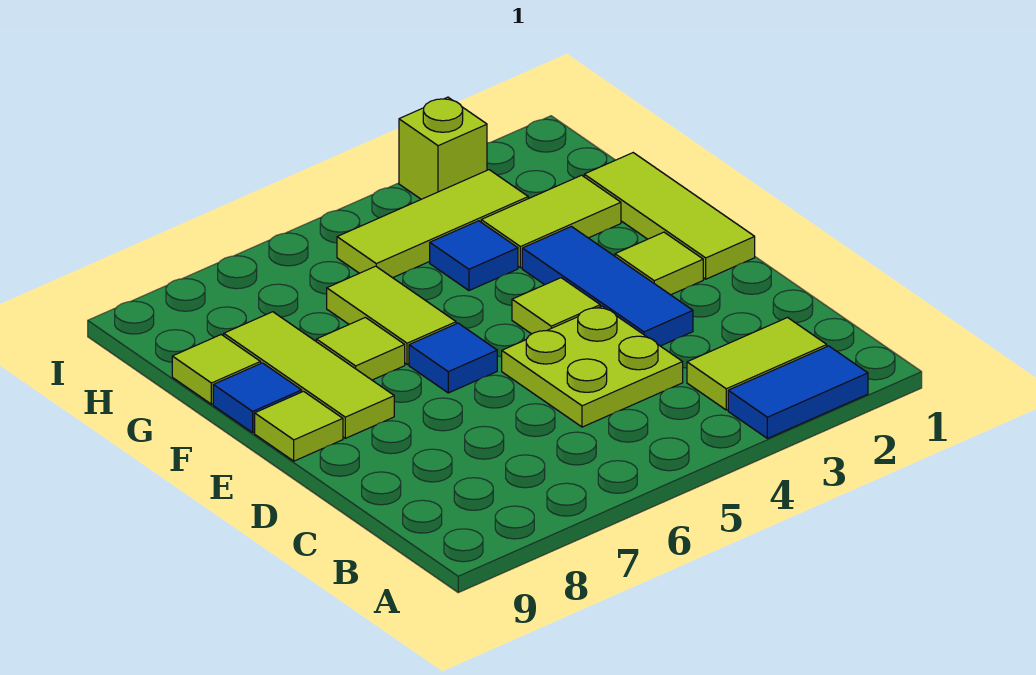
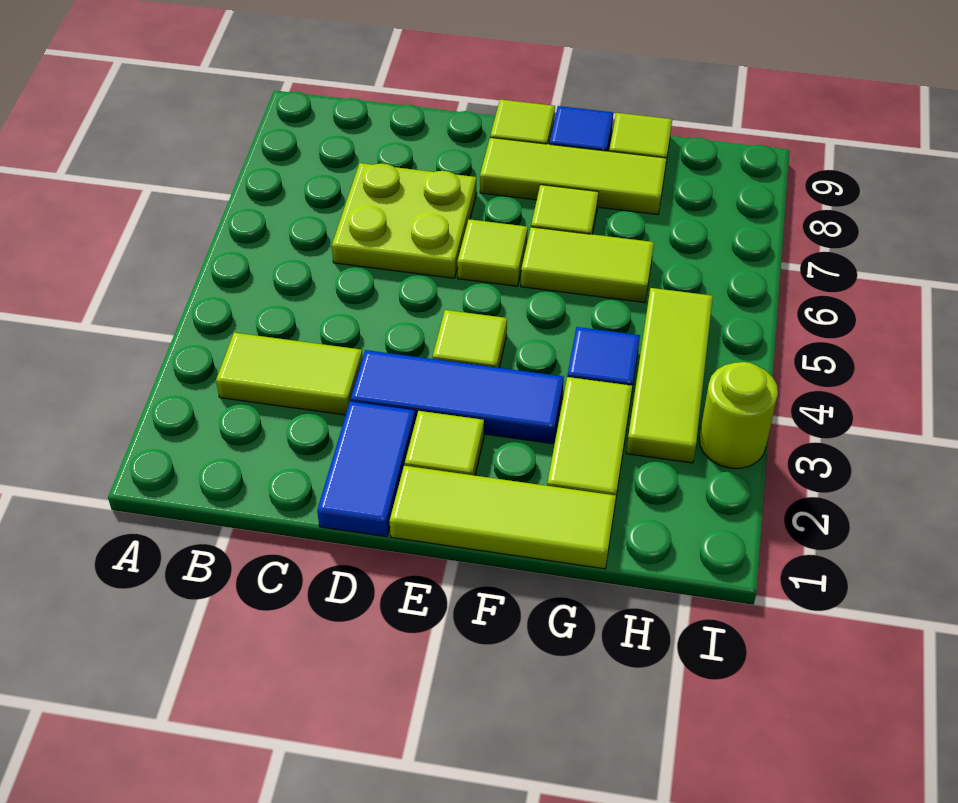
blue 1x2 tile [728,346,868,438] -> blue 1x2 tile moved to [317,401,416,537]
lime 1x2 tile [687,318,827,410] -> lime 1x2 tile turned to [216,333,363,415]
lime 2x2 plate [502,306,683,427] -> lime 2x2 plate moved to [332,163,477,278]
blue 1x1 tile [409,323,497,393] -> lime 1x1 tile [457,219,528,286]
lime 1x1 brick [399,97,487,199] -> lime 1x1 round brick [699,362,778,468]

